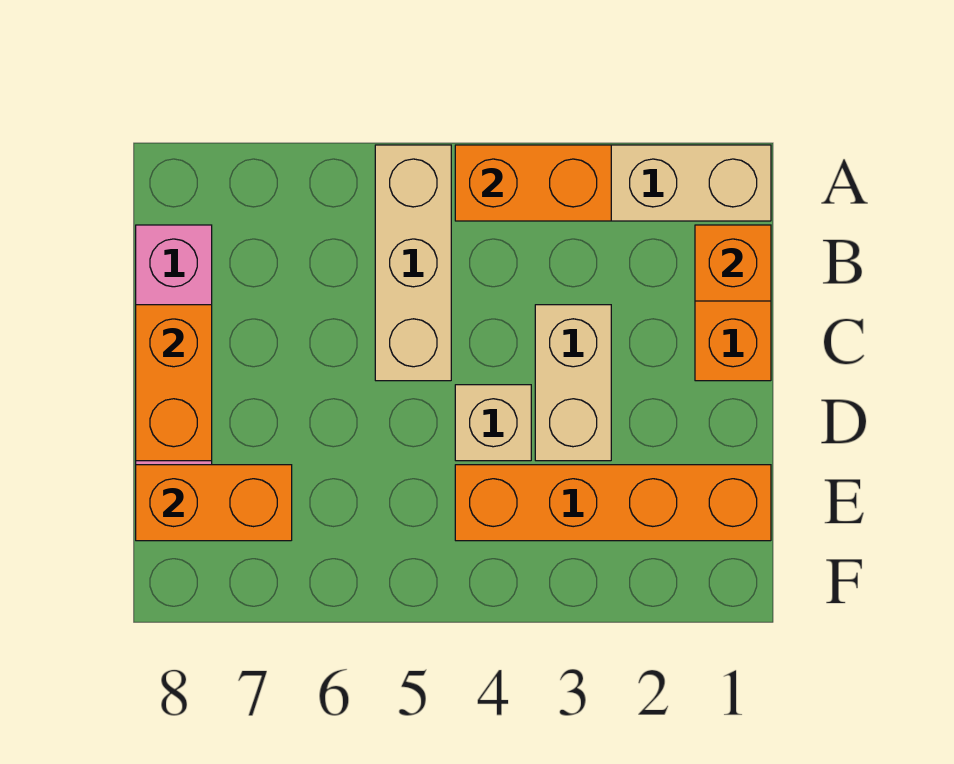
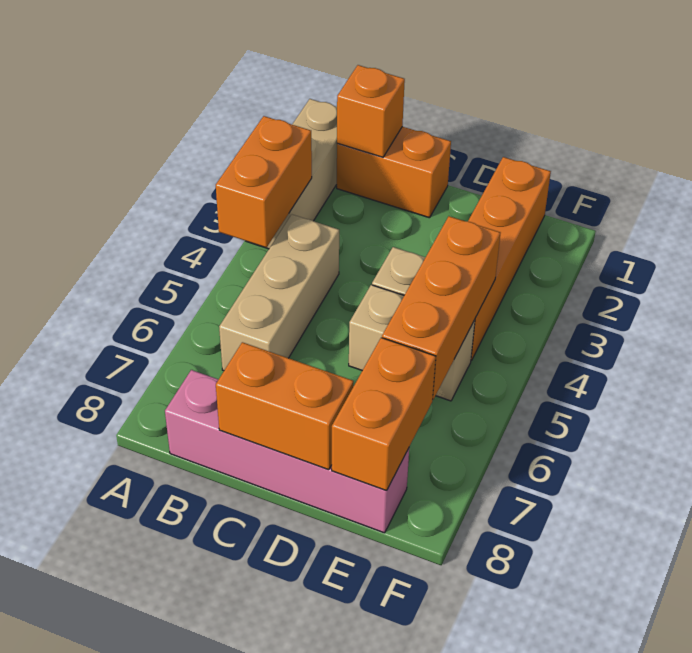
tan 1x3 brick [375,145,451,381] -> tan 1x3 brick turned to [219,214,339,371]
tan 1x2 brick [535,305,611,461] -> tan 1x2 brick moved to [349,285,475,401]
none -> orange 1x3 brick [382,216,500,399]

